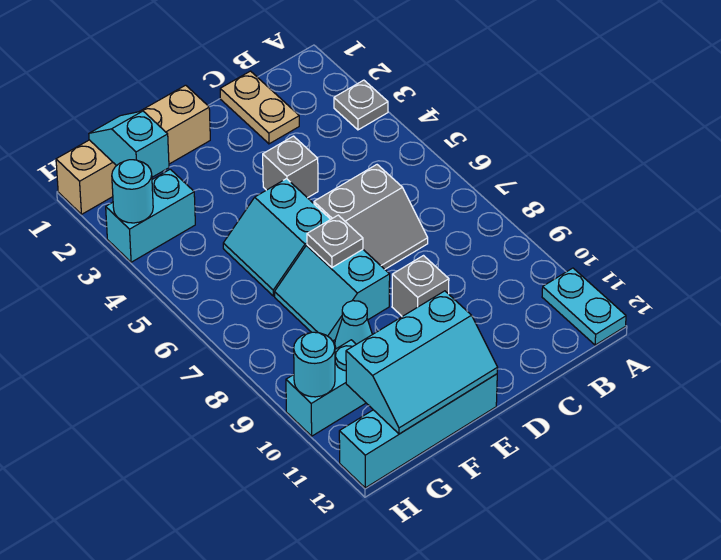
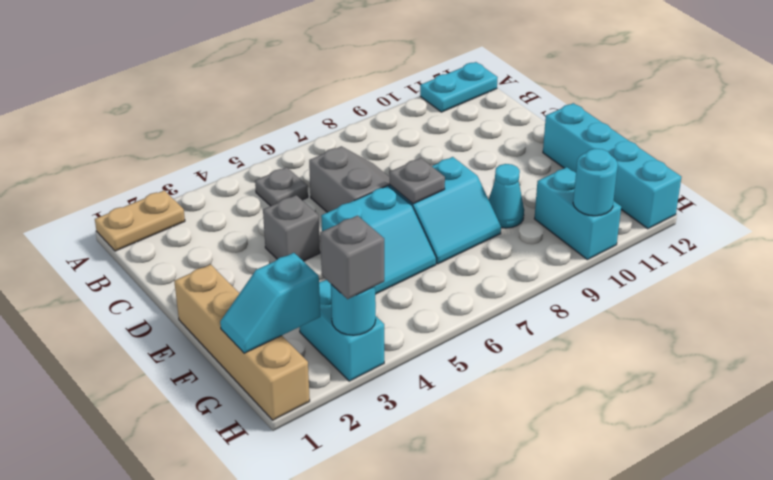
grey 1x1 plate [334,80,388,130] -> grey 1x1 plate moved to [255,167,308,206]
tan 1x2 plate [220,71,299,144] -> tan 1x2 plate moved to [95,190,185,251]
grey 1x1 brick [392,256,449,316] -> grey 1x1 brick moved to [320,216,384,299]
cyan 2x3 slope [346,291,498,434] -> none

